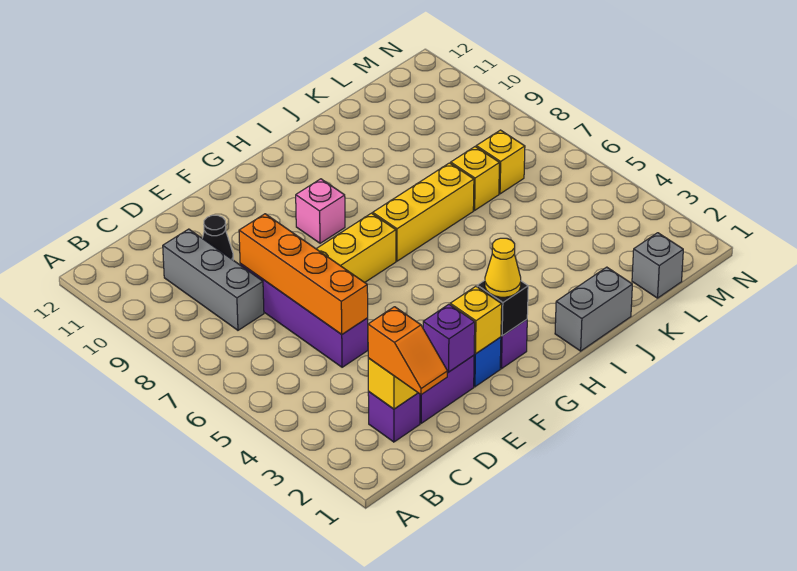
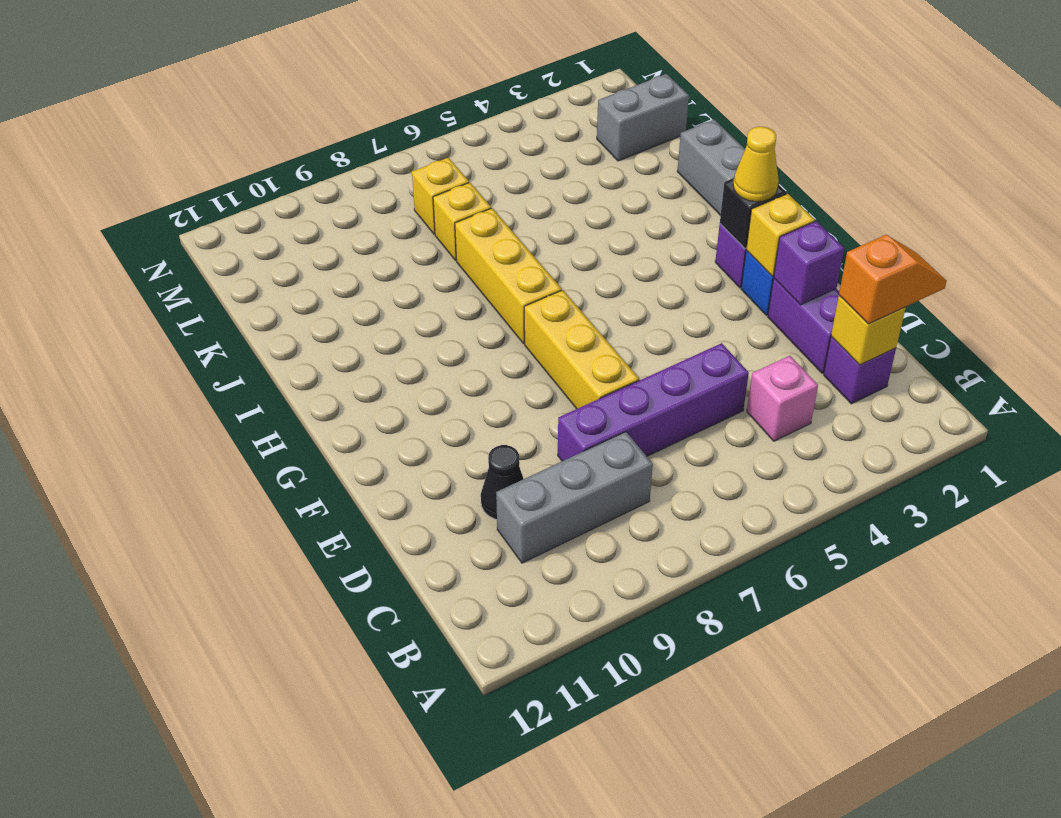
orange 1x4 brick [239,214,368,334] -> none
pink 1x1 brick [296,179,345,243] -> pink 1x1 brick moved to [747,356,818,441]
grey 1x1 brick [632,233,683,298] -> grey 1x2 brick [597,74,689,161]

